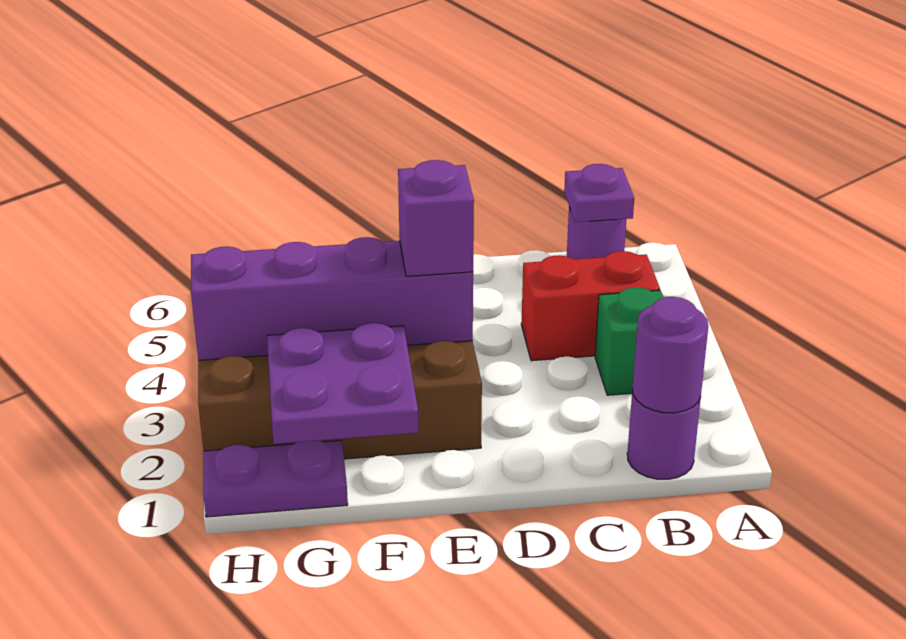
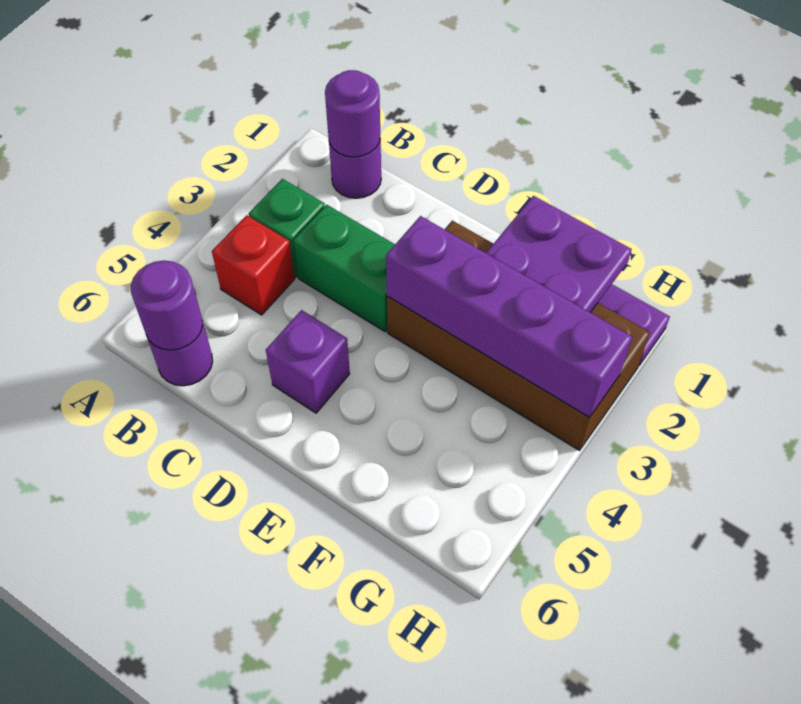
red 1x2 brick [521,251,660,361] -> red 1x1 brick [212,215,295,315]
purple 1x1 plate [564,164,634,222] -> purple 1x1 round brick [131,261,203,350]
none -> green 1x2 brick [293,205,395,331]
purple 1x1 brick [398,160,474,276] -> purple 1x1 brick moved to [266,310,350,413]

